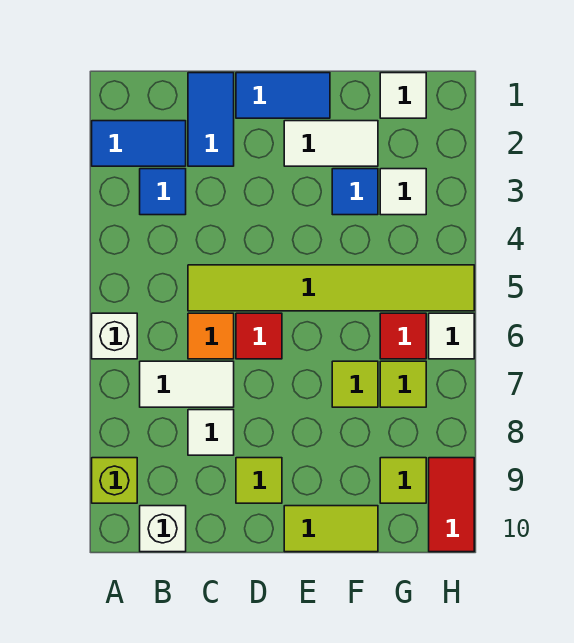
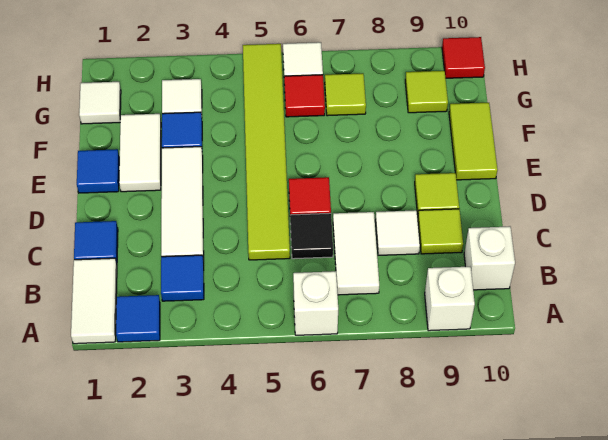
none -> white 1x2 tile [71,258,117,344]
blue 1x2 tile [92,121,186,166] -> blue 1x1 tile [116,295,160,342]
lime 1x1 brick [92,458,137,503] -> white 1x1 brick [425,267,475,331]
blue 1x2 tile [188,73,234,166] -> blue 1x1 tile [74,221,118,264]
none -> white 1x3 tile [161,147,204,260]
orange 1x1 tile [188,313,234,359] -> black 1x1 tile [290,213,333,259]
blue 1x2 tile [236,73,330,118] -> blue 1x1 tile [77,149,119,193]
lime 1x1 tile [332,361,378,407] -> lime 1x1 tile moved to [418,209,463,254]
red 1x2 tile [429,458,474,552] -> red 1x1 tile [442,37,485,78]

